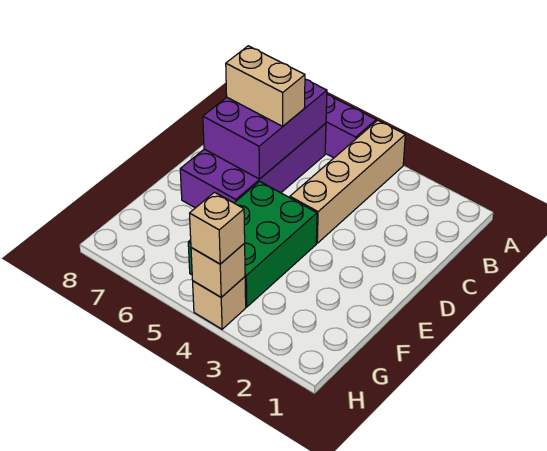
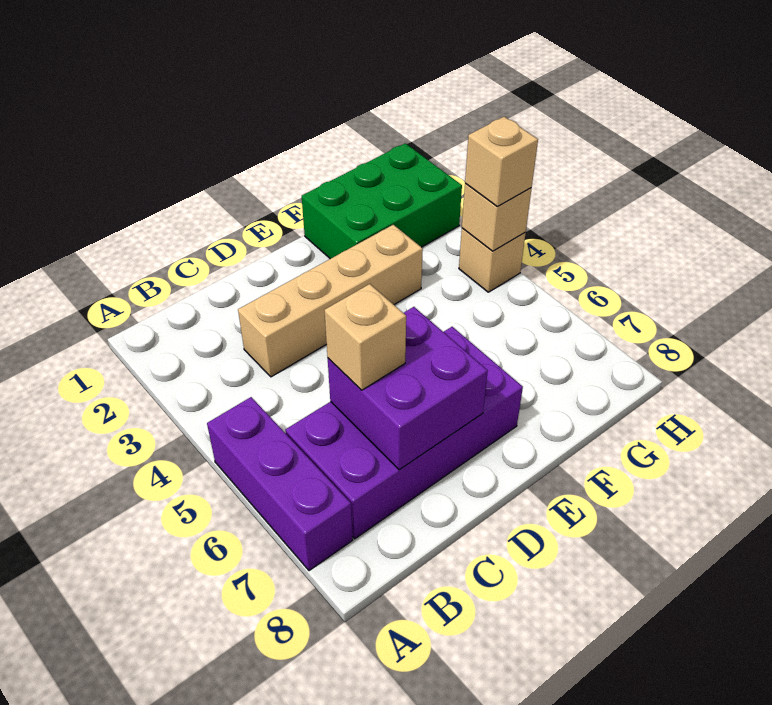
tan 1x4 brick [290,120,405,243] -> tan 1x4 brick moved to [238,225,423,377]
purple 2x3 brick [203,79,327,179] -> purple 2x2 brick [328,307,488,470]
tan 1x2 brick [226,46,305,126] -> tan 1x1 brick [325,284,406,390]
green 2x3 brick [188,181,317,307] -> green 2x3 brick moved to [302,143,462,259]

